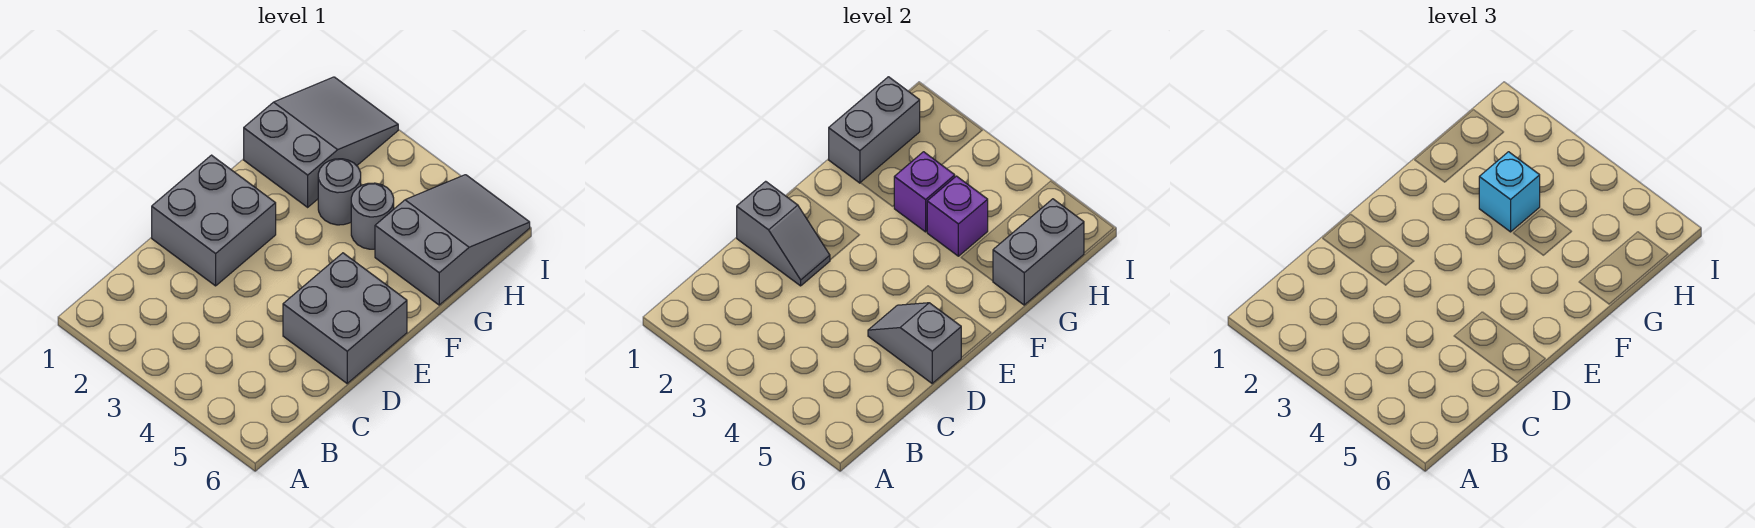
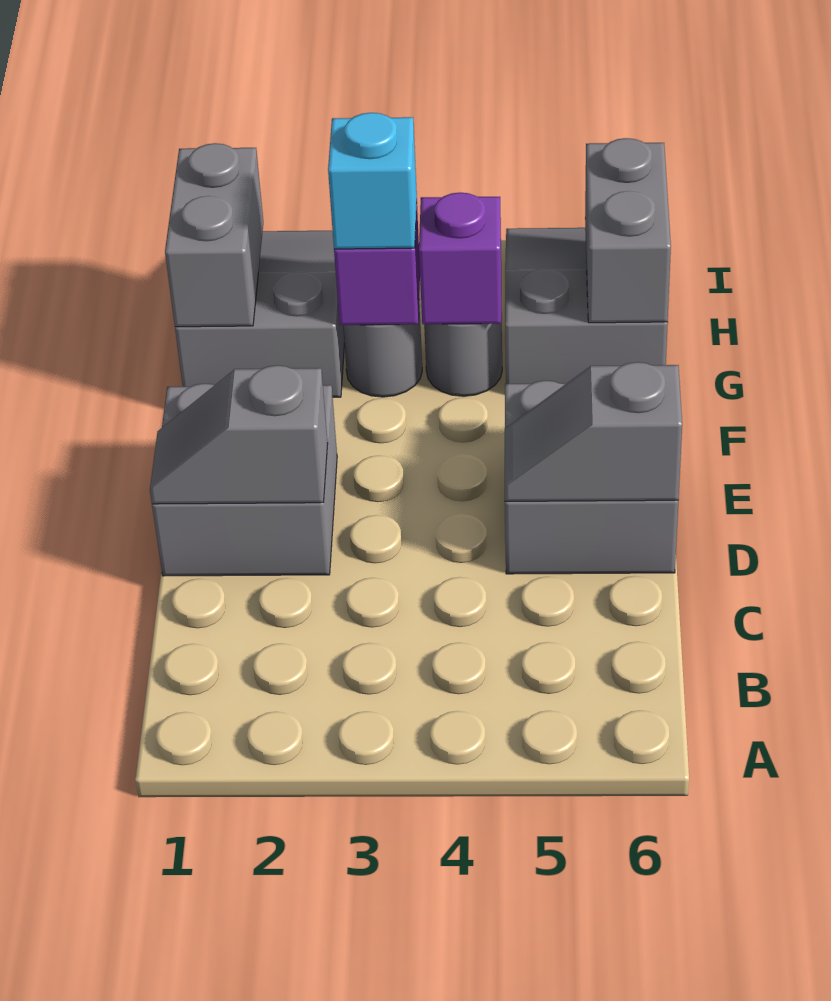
grey 1x2 slope [737,181,830,286] -> grey 1x2 slope turned to [150,365,328,504]

